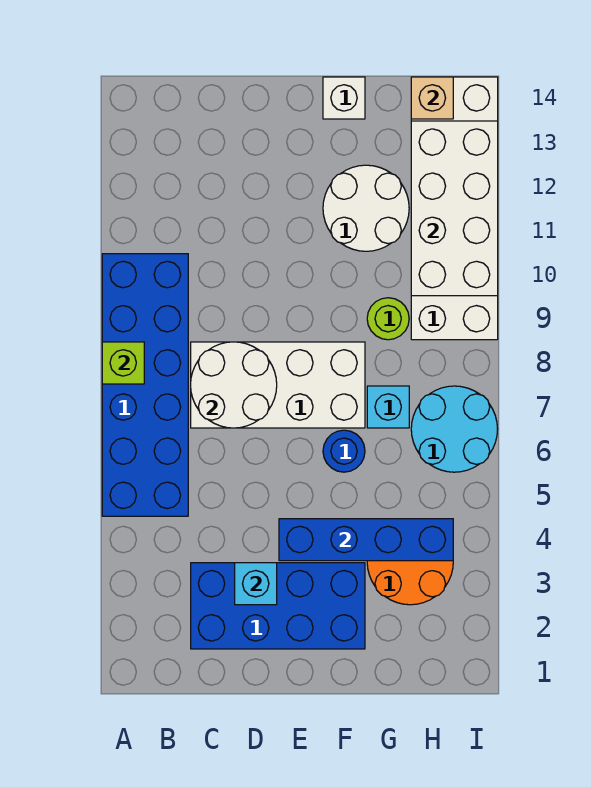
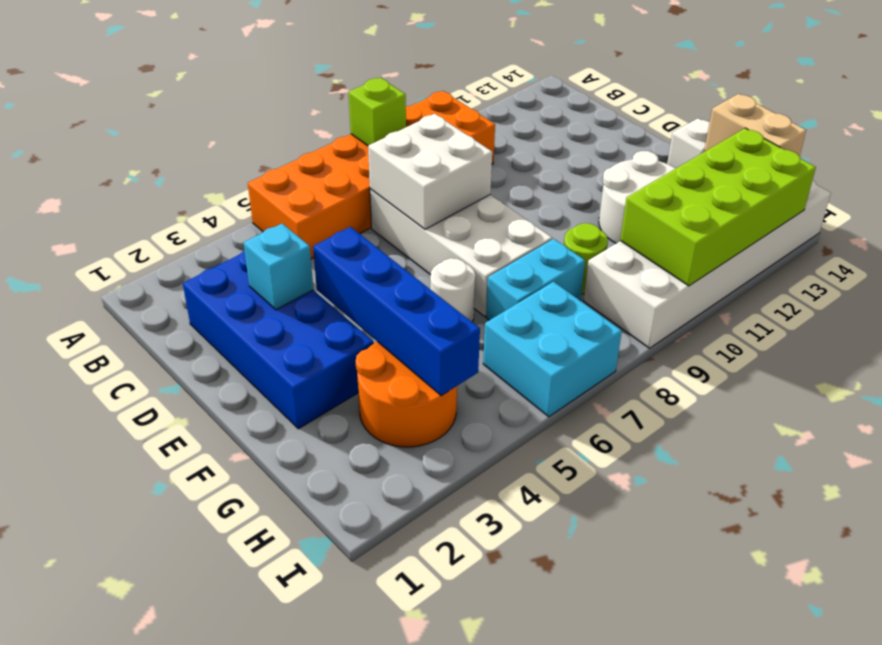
blue 2x6 brick [102,254,188,516] -> orange 2x6 brick [248,91,495,259]
white 2x2 round brick [191,342,277,428] -> white 2x2 brick [368,114,492,229]
blue 1x1 round brick [323,430,365,472] -> white 1x1 round brick [430,258,475,322]
cyan 1x1 brick [367,386,409,428] -> cyan 1x2 brick [486,239,585,320]
cyan 2x2 round brick [411,386,498,472] -> cyan 2x2 brick [483,282,622,417]
white 2x4 brick [411,121,498,296] -> lime 2x4 brick [620,128,816,286]
tan 1x1 brick [411,77,453,119] -> tan 1x2 brick [704,94,806,156]

